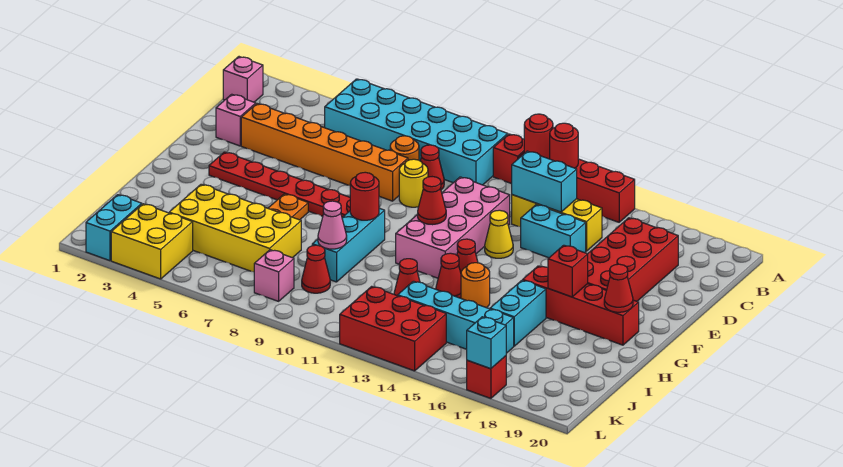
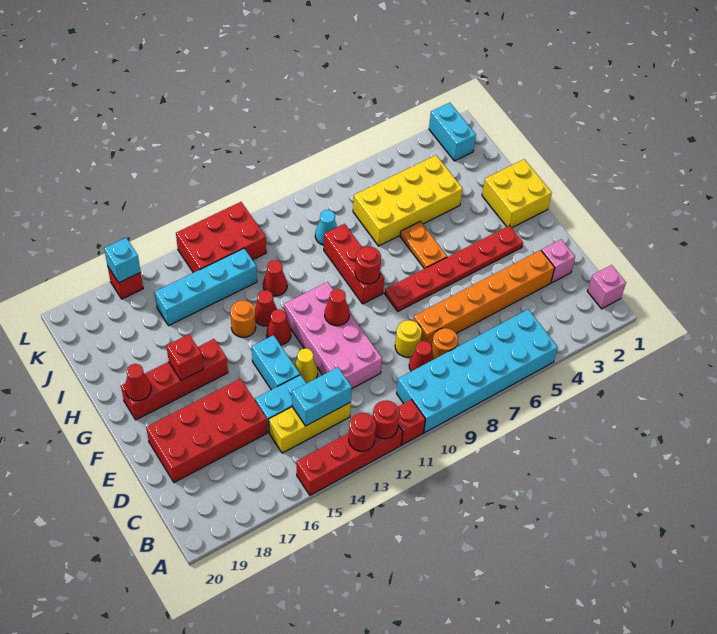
red 2x4 brick [588,218,678,301] -> red 2x4 brick turned to [146,379,267,482]
cyan 1x3 brick [312,208,385,282] -> red 1x3 brick [324,224,384,304]
cyan 1x2 brick [490,280,546,346] -> cyan 1x2 brick moved to [252,335,300,390]
pink 1x1 cone [318,201,347,249] -> none
red 1x1 cone [302,245,330,293] -> cyan 1x1 cone [315,210,337,245]
yellow 2x2 brick [111,204,193,279] -> yellow 2x2 brick moved to [482,159,552,228]
pink 1x1 brick [254,250,294,301] -> none

